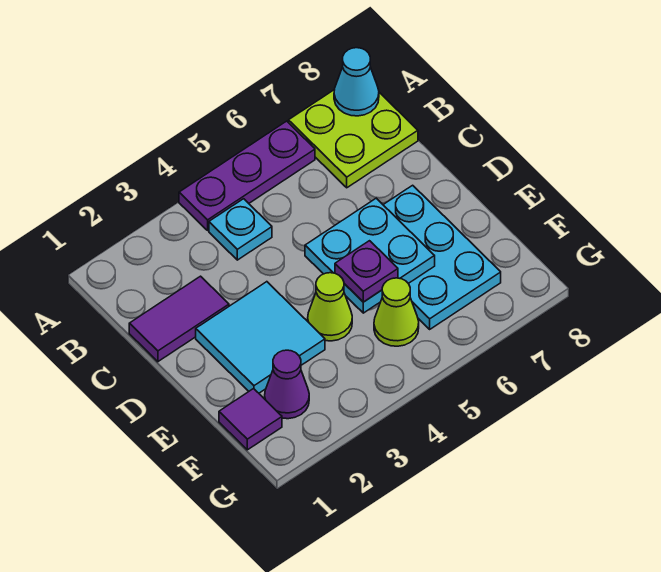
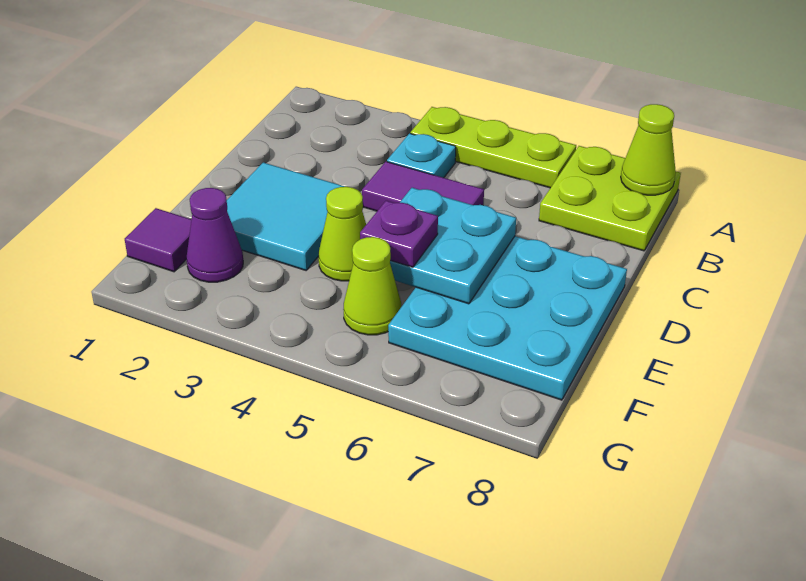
purple 1x3 plate [179,121,315,230] -> lime 1x3 plate [410,107,576,188]
cyan 1x1 cone [334,48,379,116] -> lime 1x1 cone [621,104,676,195]
purple 1x2 tile [129,276,229,362] -> purple 1x2 tile moved to [362,161,484,211]
cyan 2x3 plate [383,185,501,329] -> cyan 3x3 plate [388,236,627,400]

